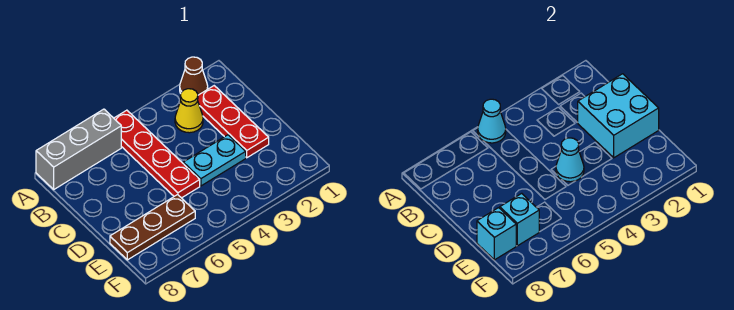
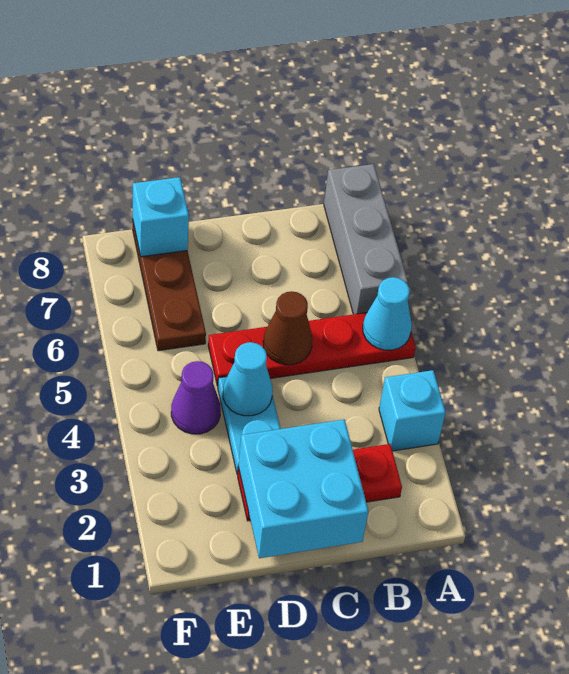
brown 1x1 cone [180,57,208,95] -> brown 1x1 cone moved to [263,291,312,365]
yellow 1x1 cone [175,89,203,133] -> none
none -> purple 1x1 cone [171,361,221,434]
cyan 1x1 brick [500,193,539,246] -> cyan 1x1 brick moved to [379,370,446,451]

